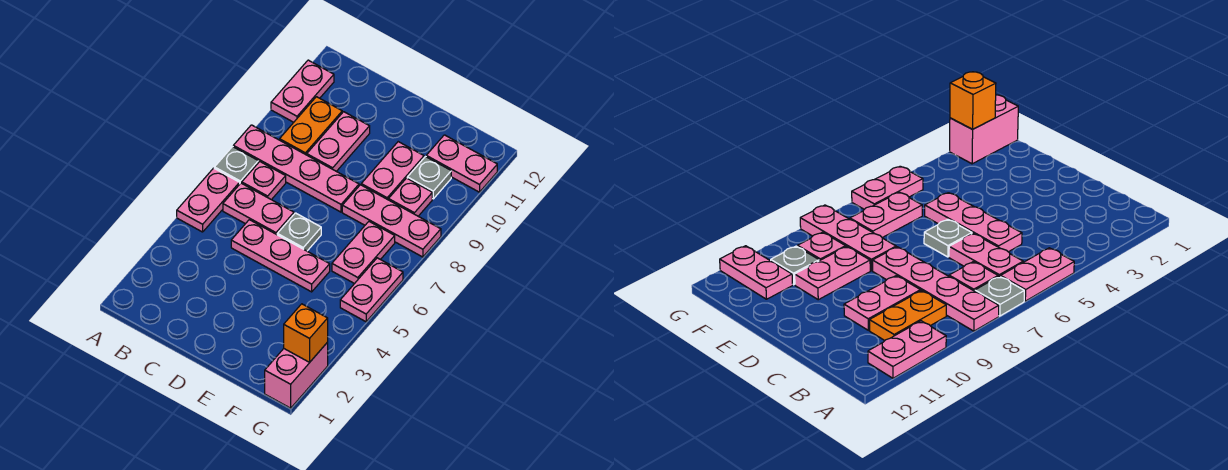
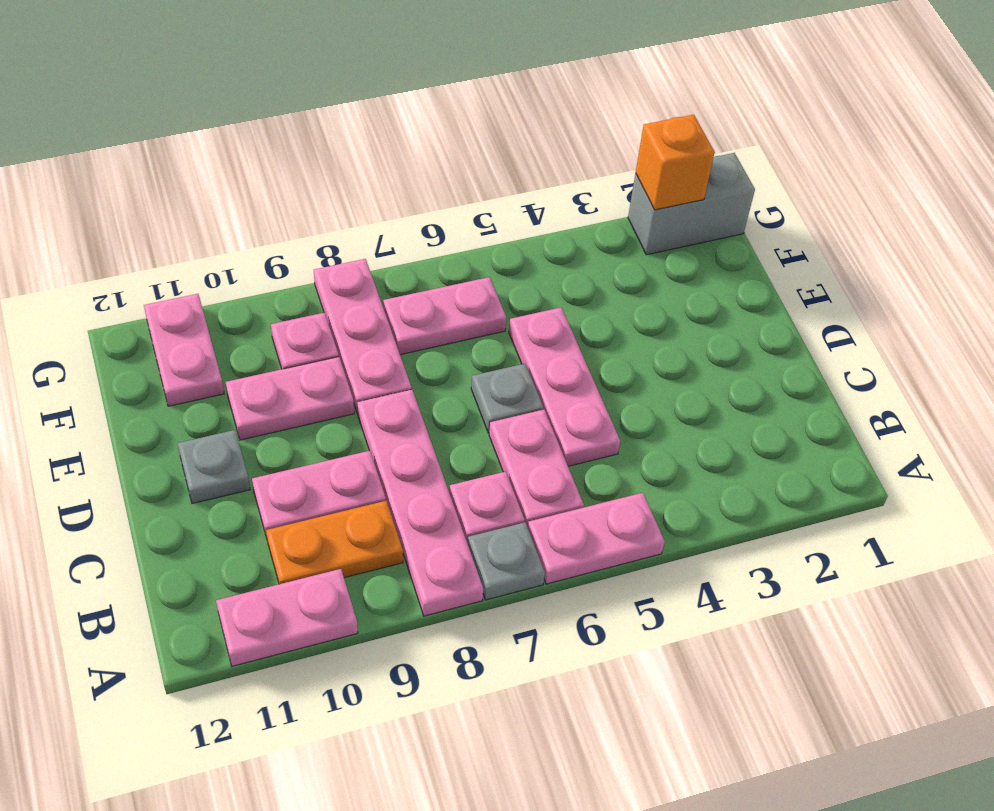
grey 1x1 plate [407,157,451,199] -> grey 1x1 plate moved to [178,430,250,504]
pink 1x2 brick [265,343,328,408] -> grey 1x2 brick [628,153,755,255]
pink 1x2 plate [340,258,403,322] -> none

